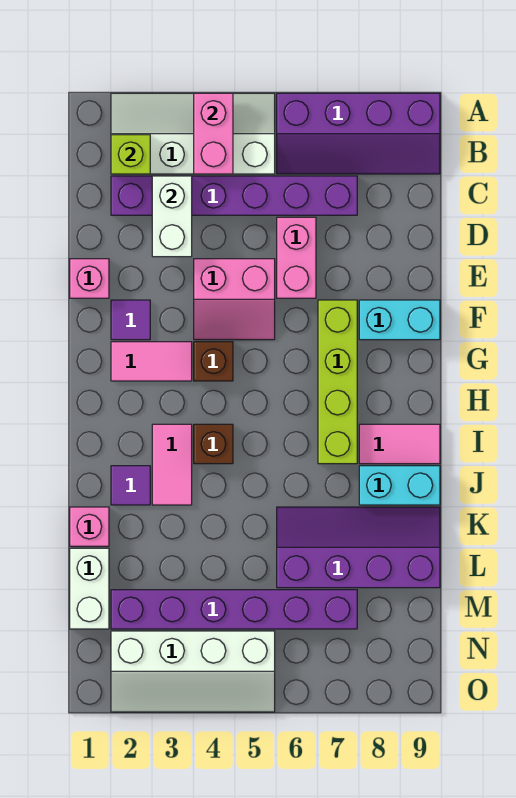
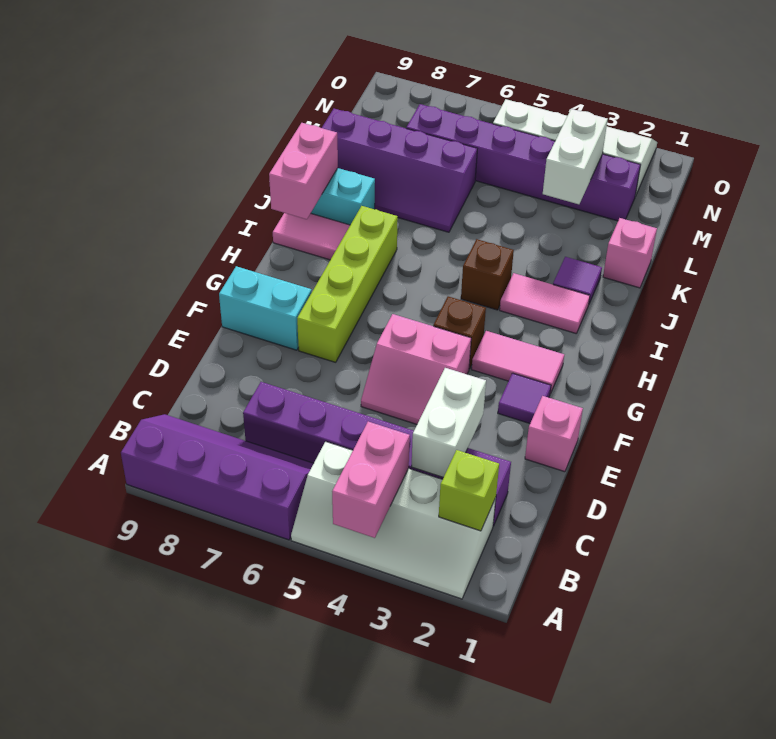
pink 1x2 brick [277,217,316,298] -> pink 1x2 brick moved to [269,123,338,219]
pink 2x2 slope [194,259,275,340] -> pink 2x2 slope turned to [361,314,471,424]
pink 1x2 tile [152,424,192,505] -> pink 1x2 tile turned to [500,273,590,333]
white 1x2 brick [70,548,109,629] -> white 1x2 brick moved to [543,109,608,204]

